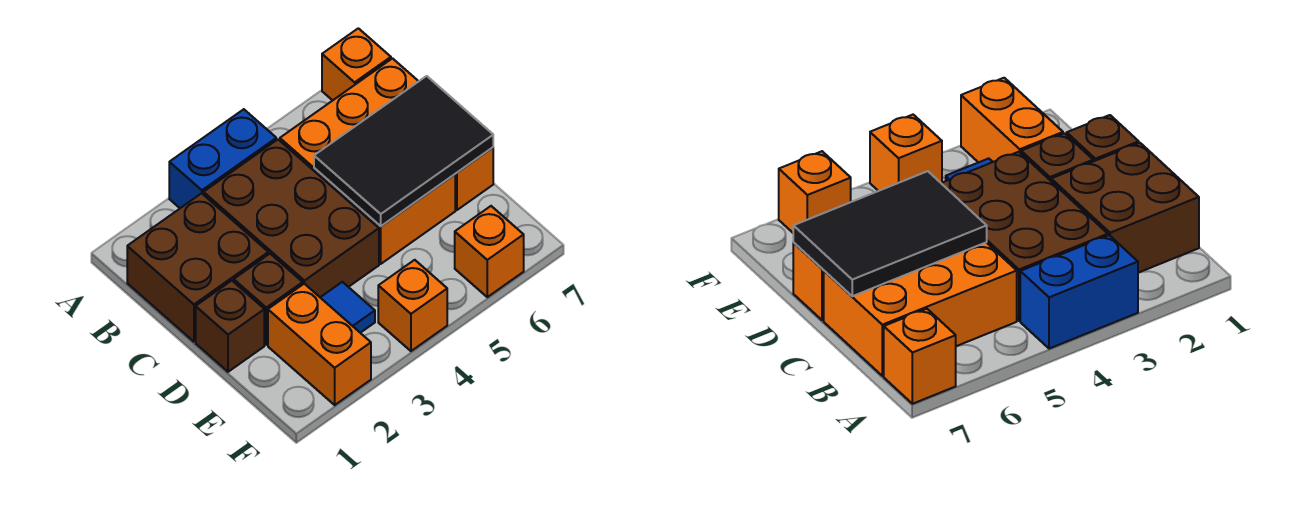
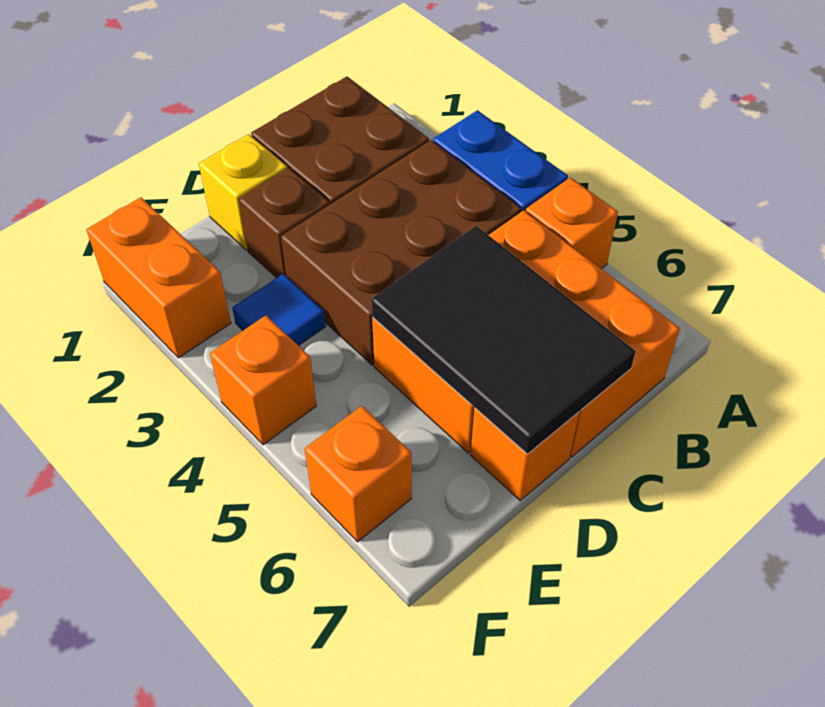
orange 1x1 brick [322,28,391,100] -> orange 1x1 brick moved to [526,177,618,269]
brown 1x1 brick [196,281,264,372] -> yellow 1x1 brick [199,134,287,250]
orange 1x2 brick [268,284,371,405] -> orange 1x2 brick turned to [86,197,231,358]

